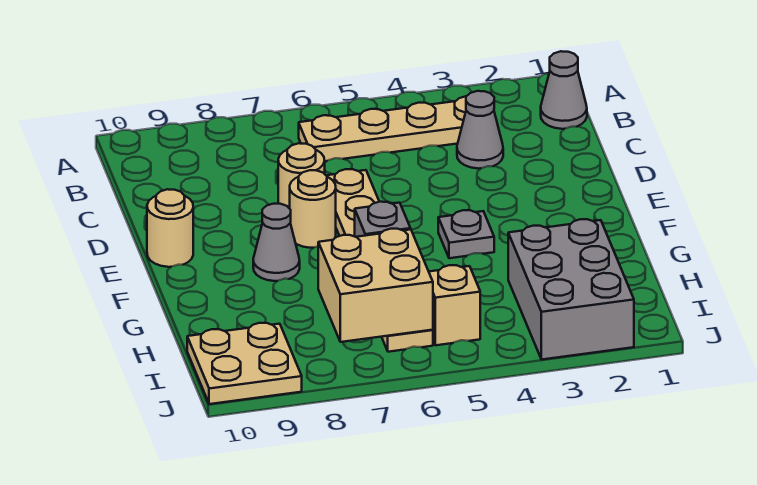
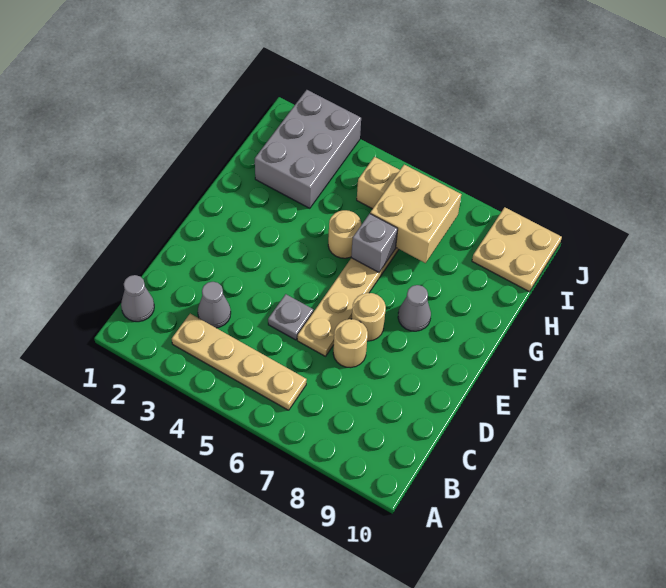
tan 1x1 round brick [147,189,193,267] -> tan 1x1 round brick moved to [328,210,361,258]
grey 1x1 plate [438,210,494,258] -> grey 1x1 plate moved to [268,294,313,340]

